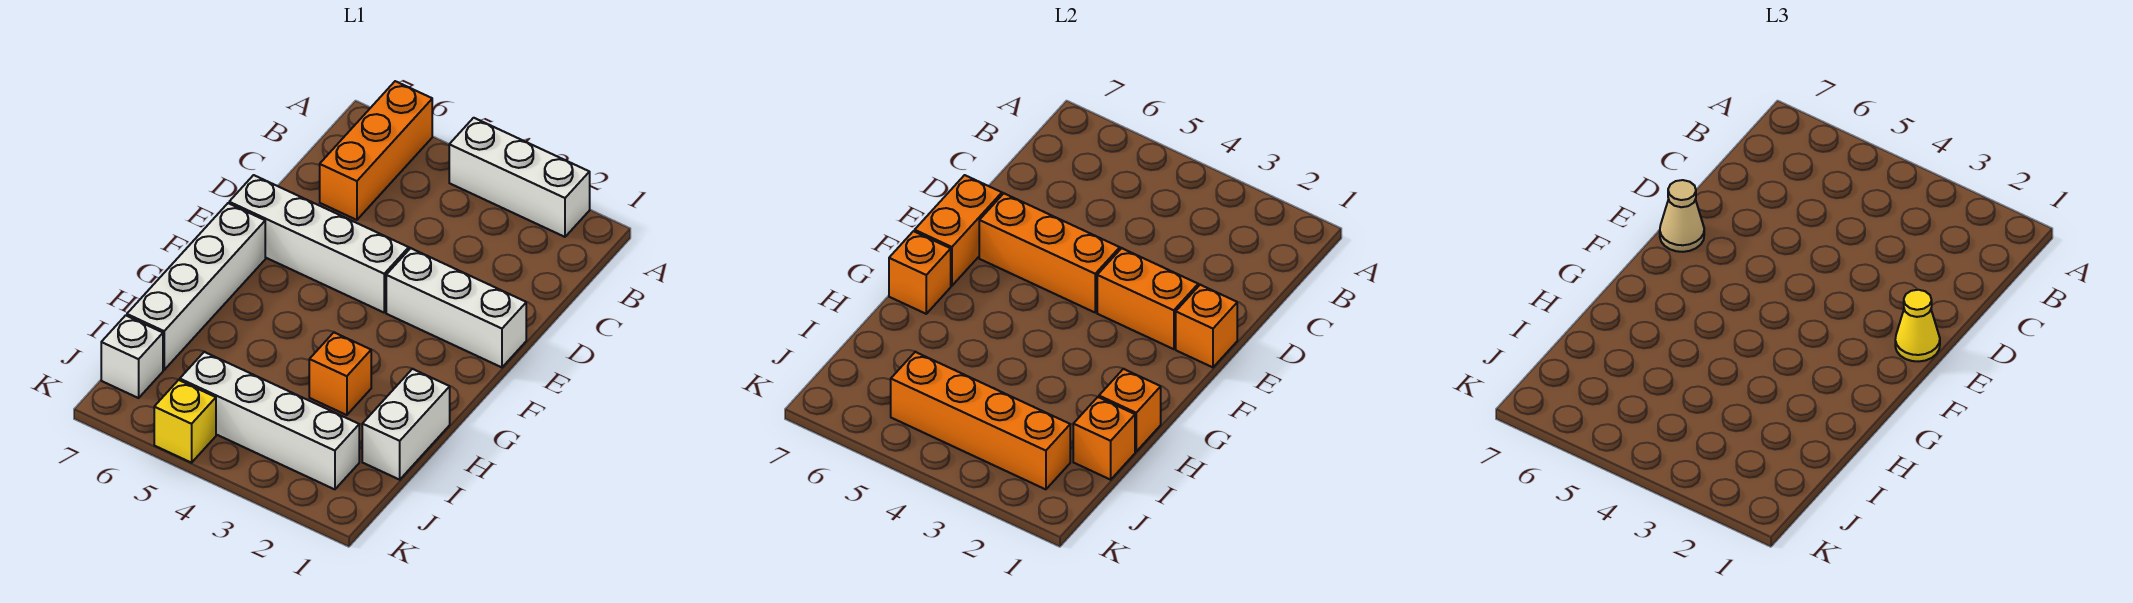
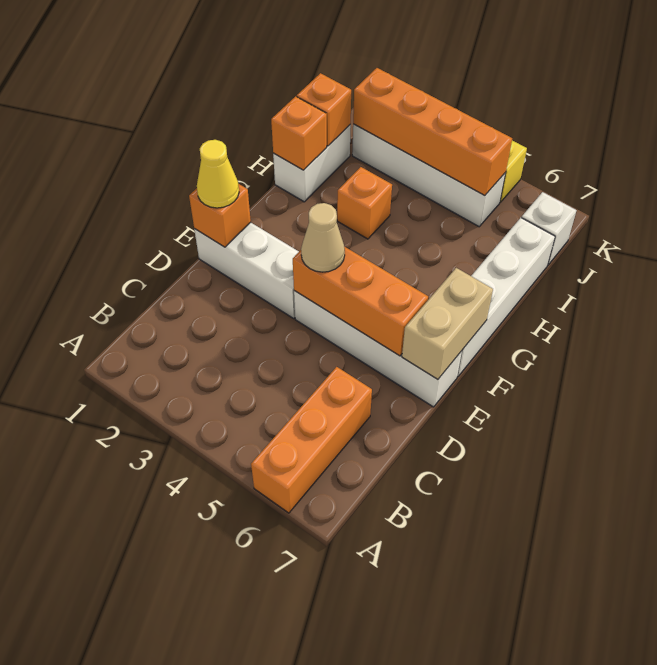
white 1x3 brick [449,118,590,237] -> none
orange 1x2 brick [1097,248,1198,349] -> none
orange 1x2 brick [915,175,1002,286] -> tan 1x2 brick [402,268,493,379]
tan 1x1 cone [1660,180,1704,252] -> tan 1x1 cone moved to [301,203,345,272]
orange 1x1 brick [889,231,951,314] -> none

